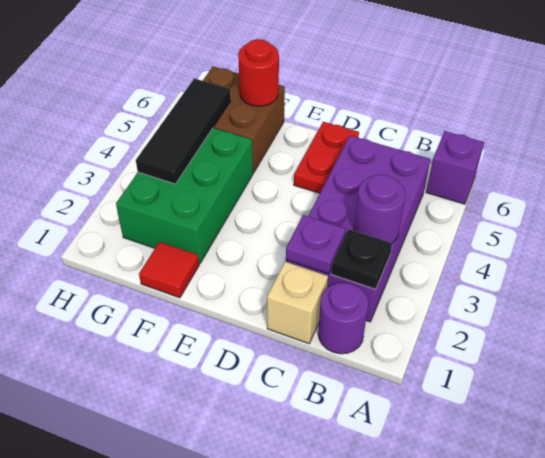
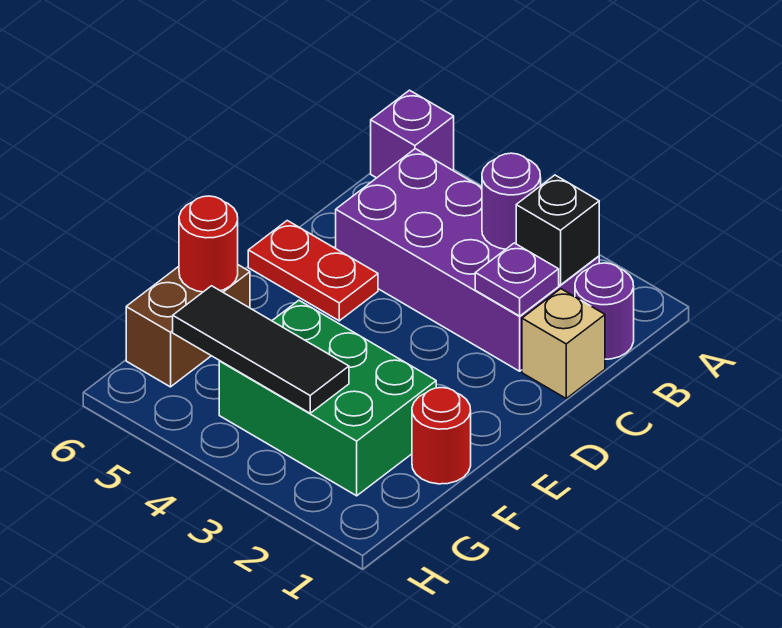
black 1x1 plate [331,229,392,289] -> black 1x1 brick [516,175,599,285]
red 1x1 tile [139,242,199,298] -> red 1x1 round brick [412,388,471,484]
brown 2x2 brick [203,66,285,173] -> brown 1x2 brick [126,265,250,387]

